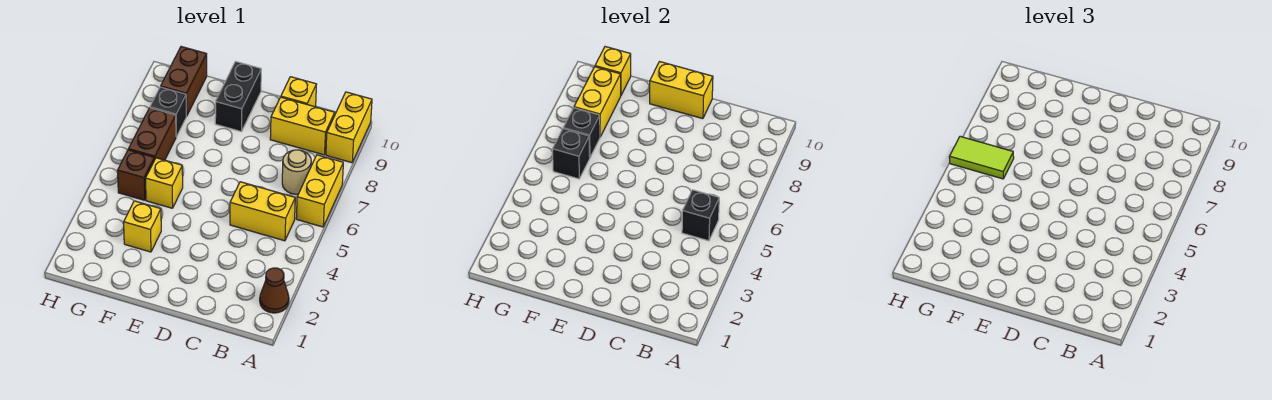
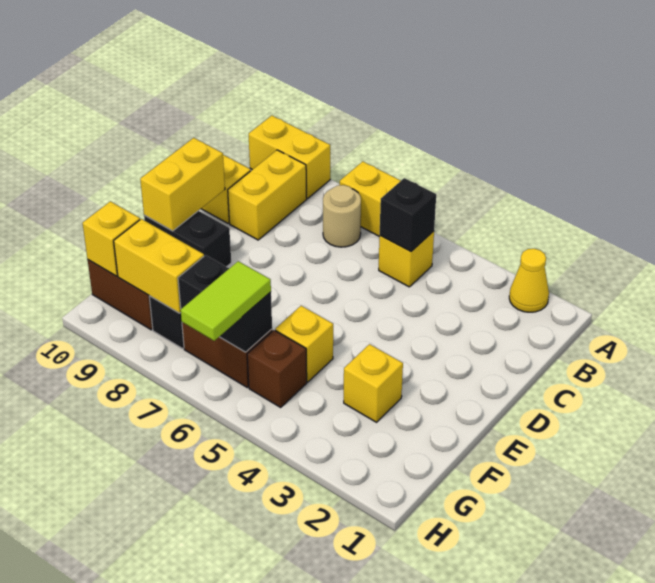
brown 1x1 cone [260,268,289,313] -> yellow 1x1 cone [509,249,549,312]
yellow 1x2 brick [230,182,295,241] -> yellow 1x1 brick [379,231,434,287]

